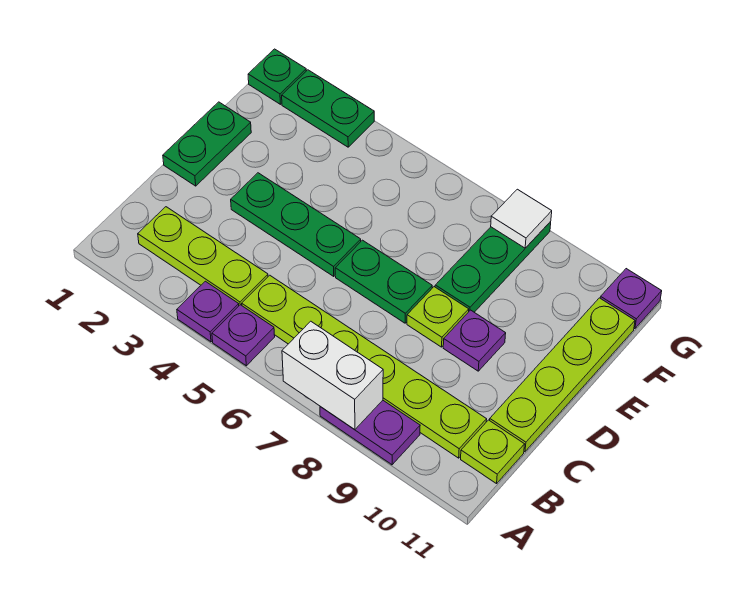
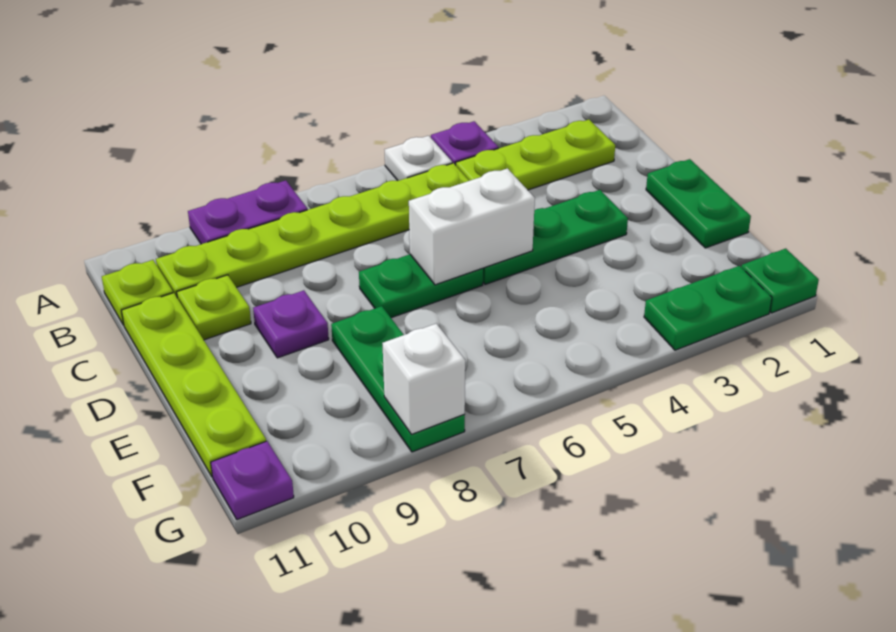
purple 1x1 plate [212,305,275,366] -> white 1x1 plate [385,136,452,181]
white 1x2 brick [282,321,383,430] -> white 1x2 brick moved to [409,168,535,285]
lime 1x1 plate [407,287,469,347] -> lime 1x1 plate moved to [177,275,251,340]
white 1x1 tile [491,189,552,248] -> white 1x1 brick [382,324,465,434]

